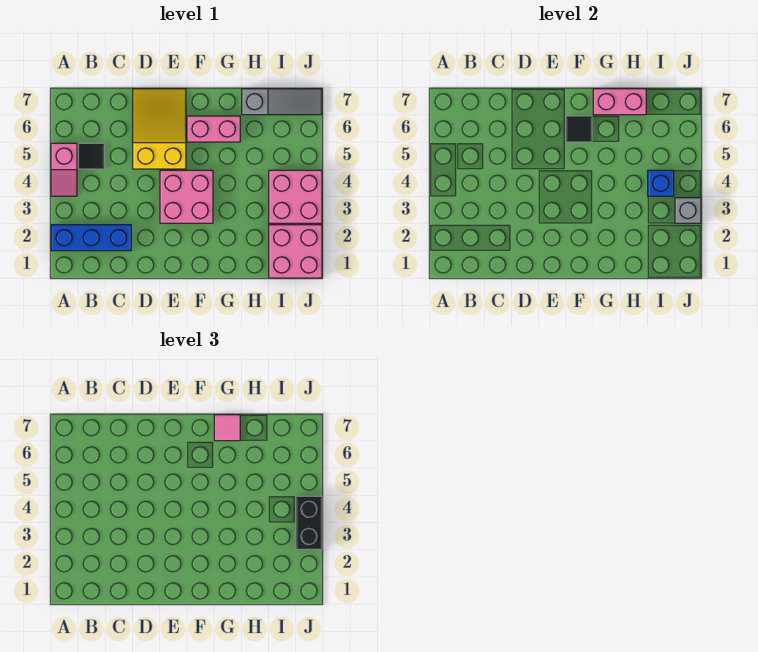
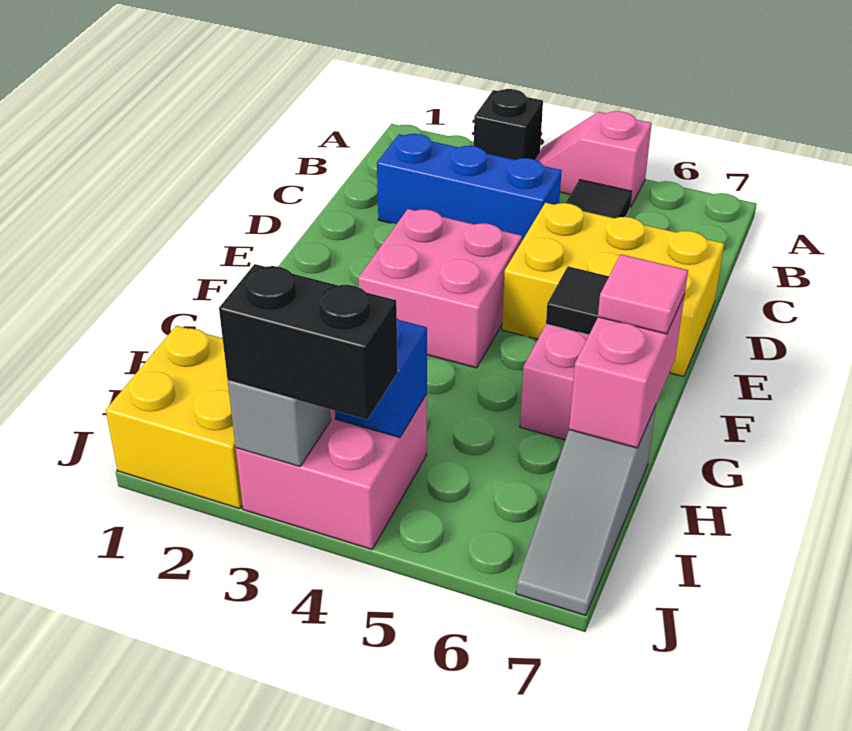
blue 1x3 brick [51,225,131,251] -> blue 1x3 brick turned to [377,134,562,241]
none -> black 1x1 brick [474,89,543,160]
yellow 2x3 slope [133,89,186,169] -> yellow 2x3 brick [502,203,724,377]
pink 2x2 brick [269,225,322,278] -> yellow 2x2 brick [106,326,242,509]

